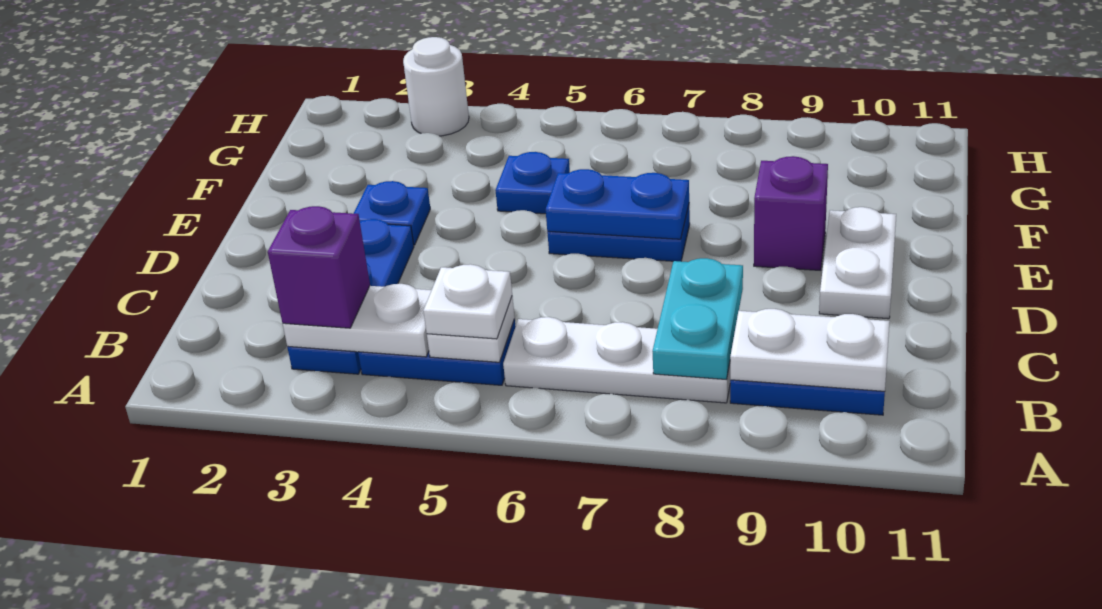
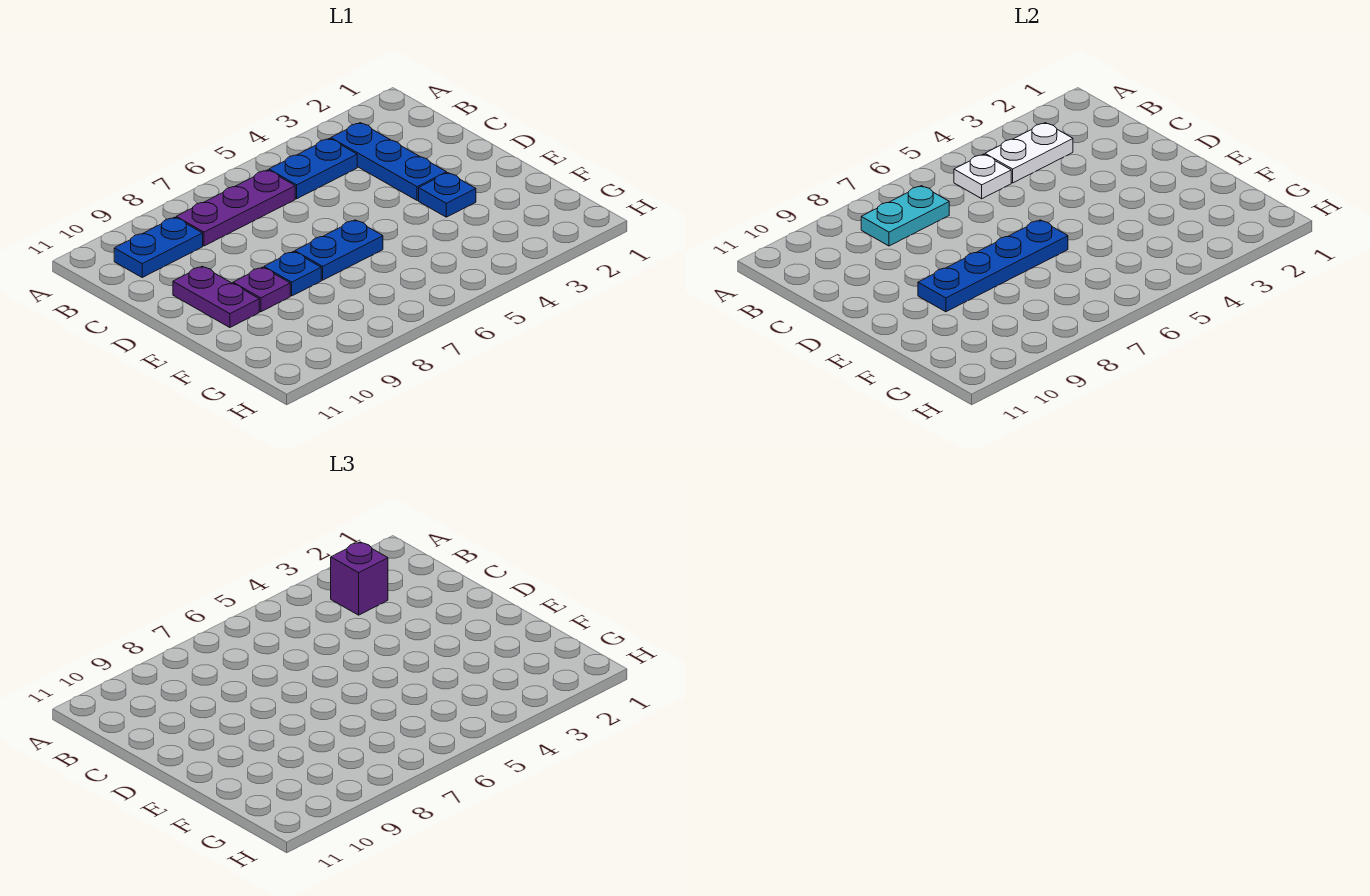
white 1x1 plate [423,264,512,339] -> none
white 1x3 plate [503,317,731,403] -> purple 1x3 plate [176,170,295,246]
cyan 1x2 plate [652,258,743,380] -> cyan 1x2 plate turned to [861,186,949,246]
white 1x2 plate [730,309,890,391] -> none
white 1x2 plate [819,207,896,319] -> purple 1x2 plate [173,266,259,327]
blue 1x2 plate [546,169,689,239] -> blue 1x4 plate [918,220,1068,312]
purple 1x1 brick [754,156,828,270] -> purple 1x1 plate [233,267,290,312]
blue 1x1 plate [495,152,570,214] -> blue 1x1 plate moved to [264,251,321,296]
white 1x1 round brick [403,37,469,136] -> none

